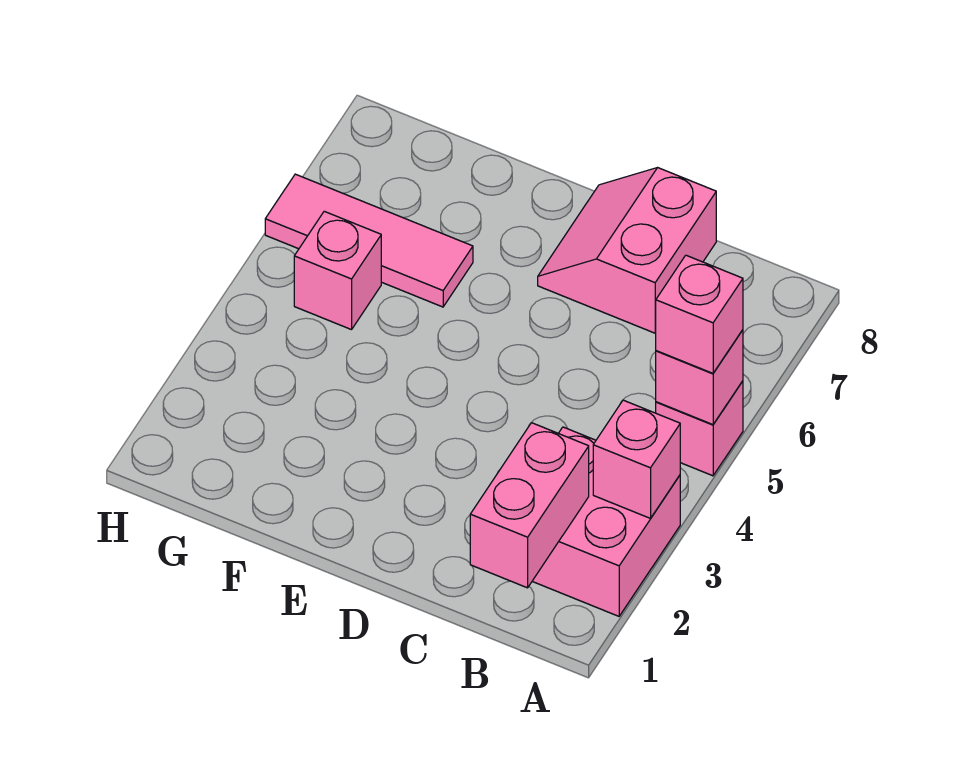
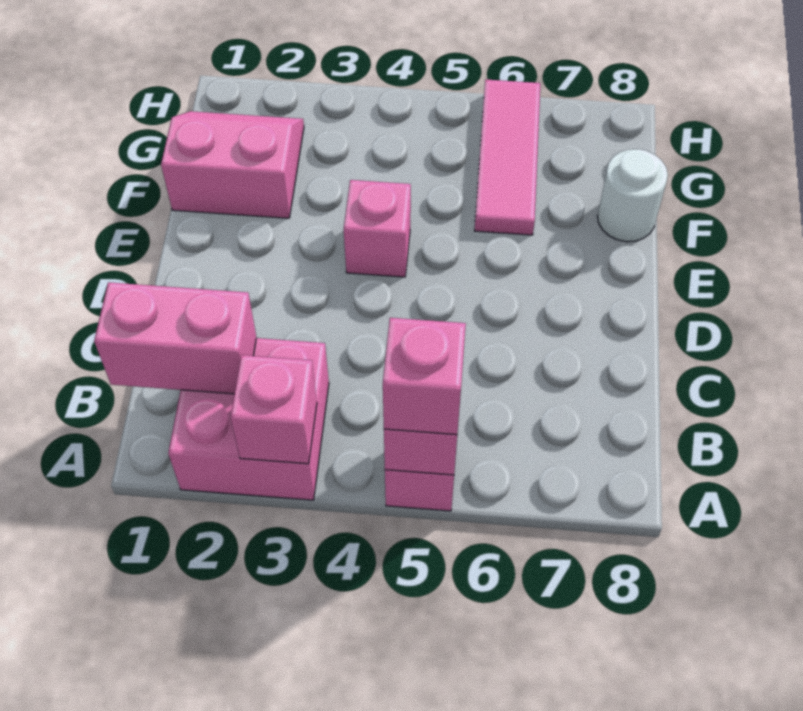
pink 2x2 slope [538,168,716,333] -> pink 2x2 slope moved to [161,111,304,218]
none -> white 1x1 round brick [597,149,668,242]
pink 1x1 brick [294,211,381,330] -> pink 1x1 brick moved to [344,180,411,277]

